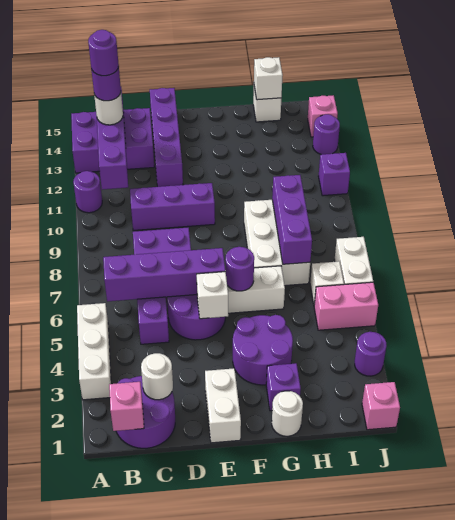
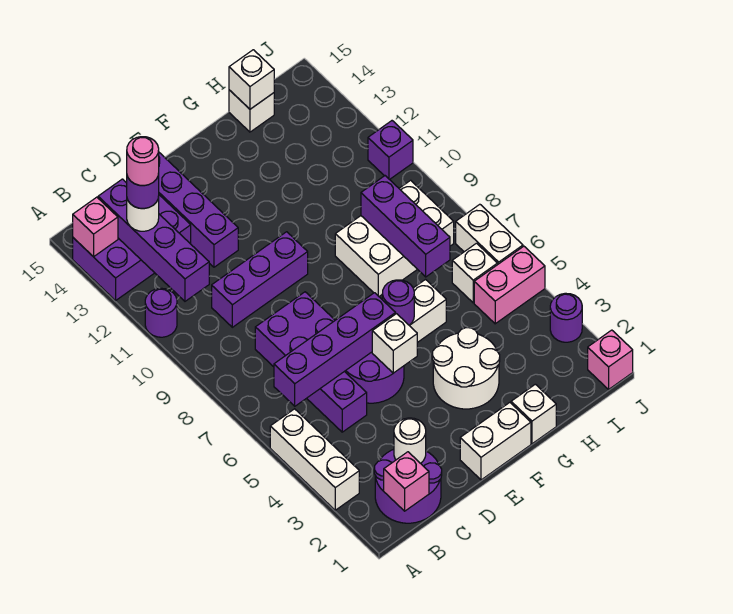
purple 1x1 round brick [88,30,119,76] -> pink 1x1 round brick [127,137,159,186]
white 1x2 brick [205,368,241,443] -> white 1x2 brick turned to [460,403,531,480]
purple 2x2 round brick [233,315,293,385] -> white 2x2 round brick [432,328,500,409]
white 1x1 round brick [272,391,303,436] -> white 1x1 brick [511,384,556,444]
purple 1x1 brick [266,363,301,411] -> none
white 2x3 brick [244,200,310,286] -> white 2x3 brick turned to [335,180,454,296]
purple 1x1 round brick [313,114,340,154] -> none
pink 1x1 brick [308,95,338,137] -> pink 1x1 brick moved to [73,197,118,257]

